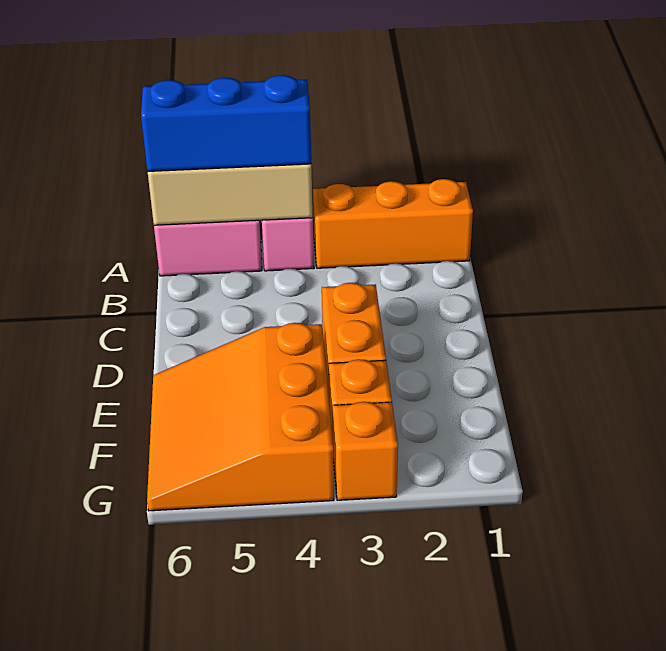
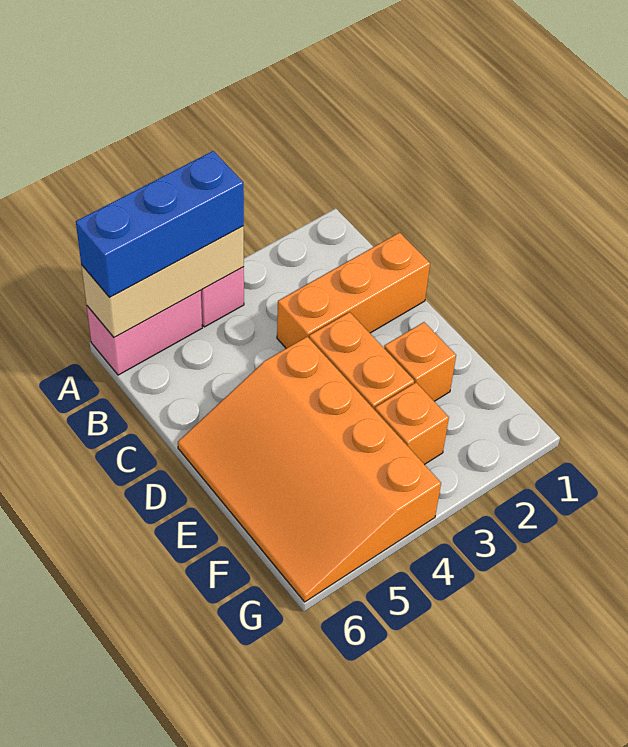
orange 1x3 brick [313,179,473,268] -> orange 1x3 brick moved to [277,232,430,348]
orange 3x3 slope [147,323,334,511] -> orange 3x4 slope [178,337,441,602]
orange 1x1 brick [332,402,398,500] -> orange 1x1 brick moved to [384,322,456,401]

